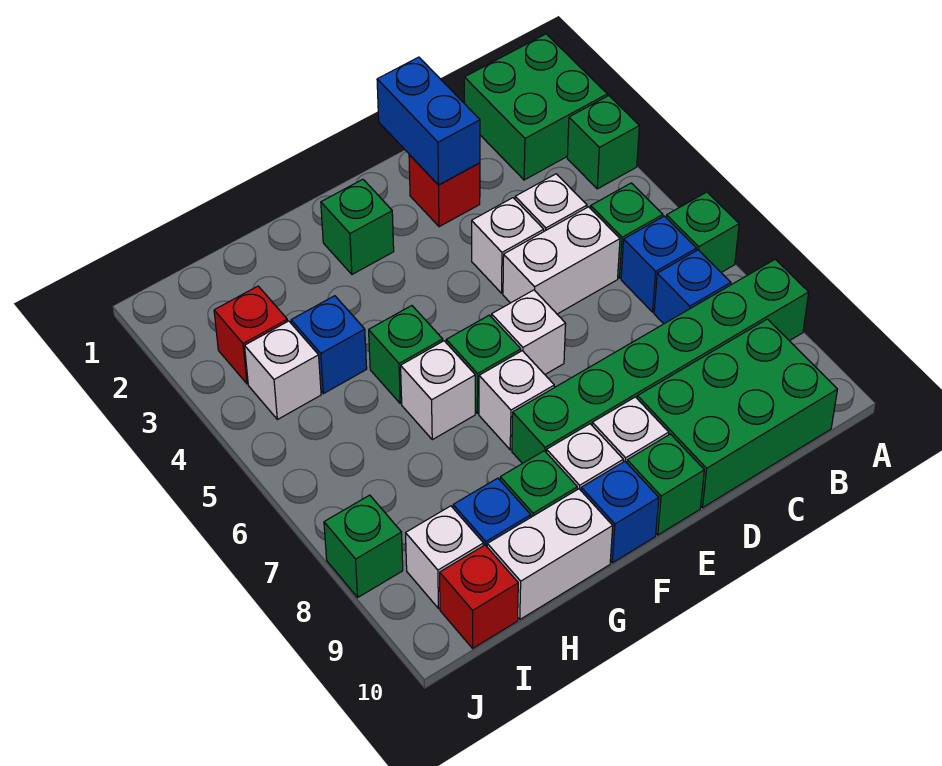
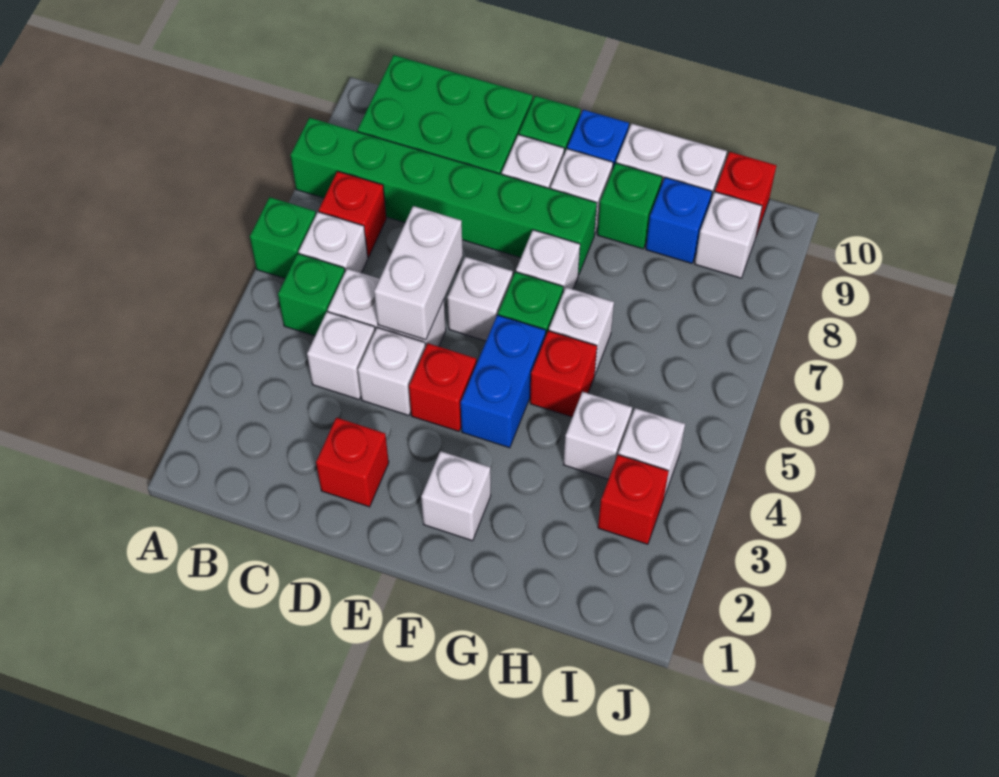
green 2x2 brick [464,34,607,180] -> none
green 1x1 brick [567,96,639,189] -> none
blue 1x1 brick [621,216,697,312] -> white 1x1 brick [299,212,368,273]
blue 1x1 brick [654,250,731,324] -> red 1x1 brick [319,171,386,257]
blue 1x2 brick [377,57,480,185] -> blue 1x2 brick moved to [461,315,546,448]
none -> white 1x2 brick [374,206,463,340]
none -> red 1x1 brick [409,343,476,431]
green 1x1 brick [321,179,394,274] -> white 1x1 brick [421,451,491,541]
green 1x1 brick [369,306,443,403] -> red 1x1 brick [530,331,597,417]
blue 1x1 brick [291,296,367,394] -> white 1x1 brick [563,392,632,479]
green 1x1 brick [324,495,403,597] -> none

